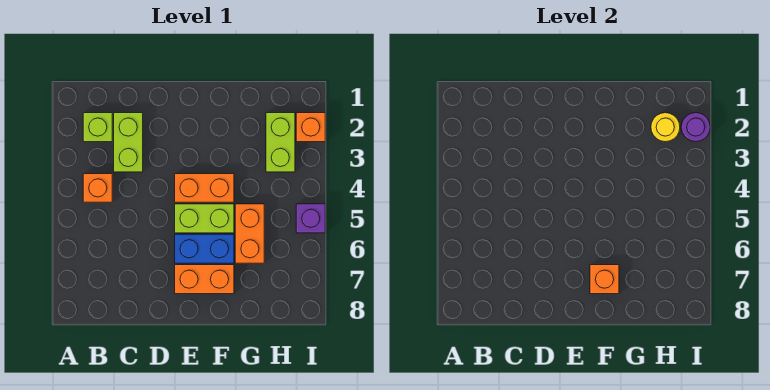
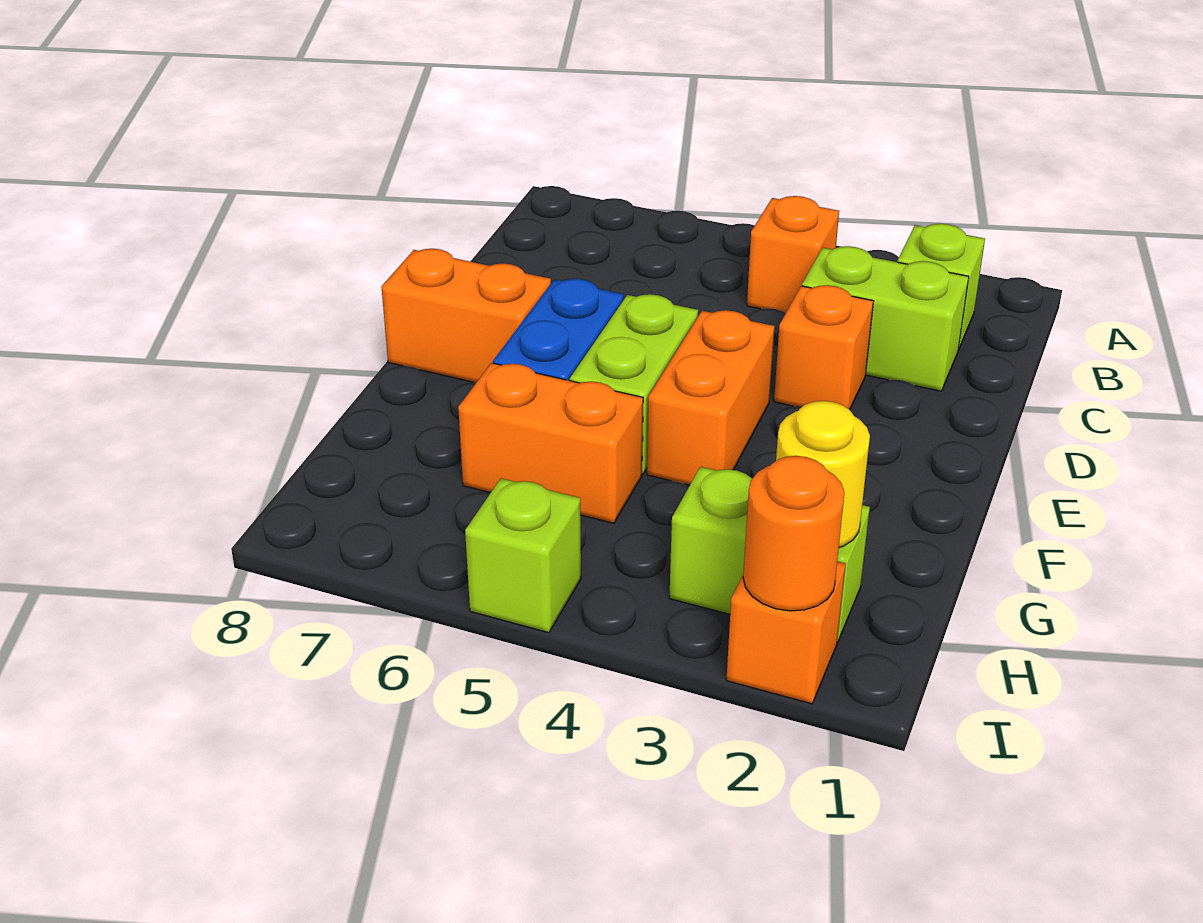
orange 1x2 brick [175,265,234,294] -> orange 1x2 brick turned to [381,249,551,382]
orange 1x1 brick [590,265,619,294] -> orange 1x1 brick moved to [774,285,873,410]
purple 1x1 round brick [681,113,710,142] -> orange 1x1 round brick [743,456,844,611]
purple 1x1 brick [296,204,325,233] -> lime 1x1 brick [465,478,581,633]

